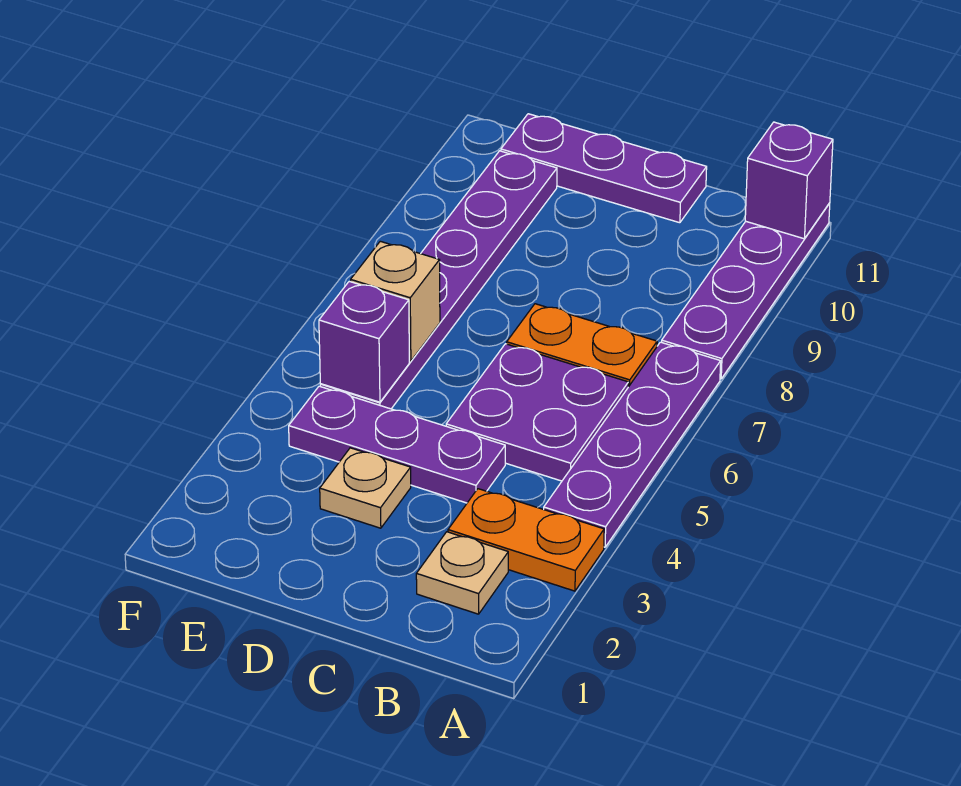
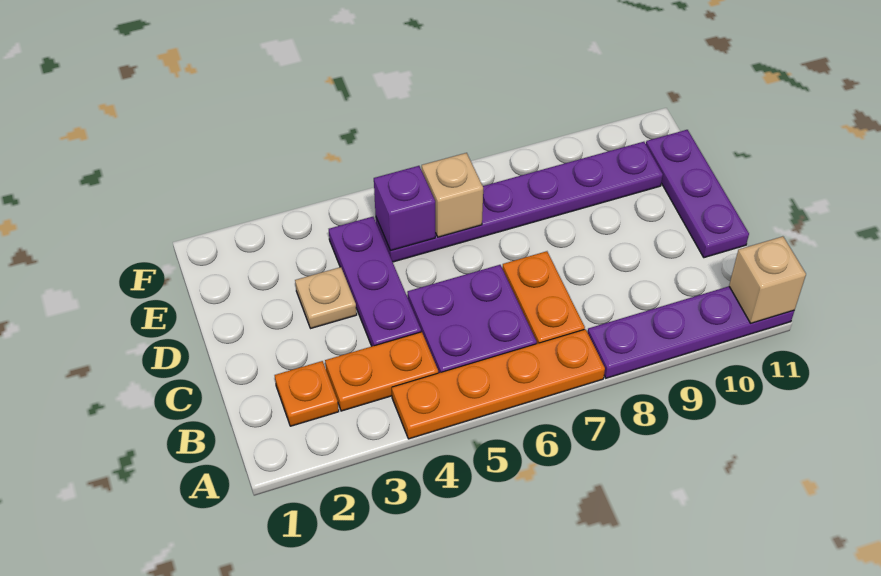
orange 1x2 plate [448,489,604,591] -> orange 1x2 plate turned to [325,332,438,411]
purple 1x4 plate [544,342,721,547] -> orange 1x4 plate [392,329,605,439]
purple 1x1 brick [745,122,833,239] -> tan 1x1 brick [729,236,806,323]
tan 1x1 plate [416,532,508,614] -> orange 1x1 plate [275,361,339,426]

